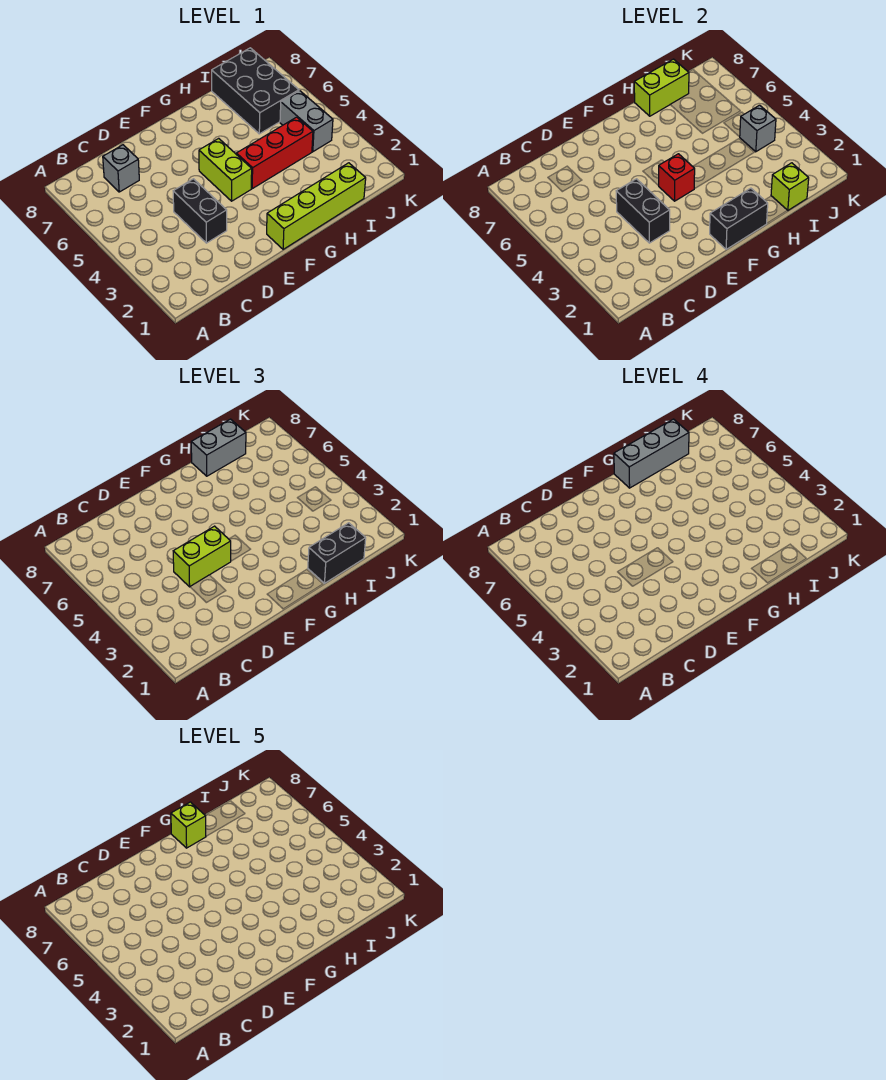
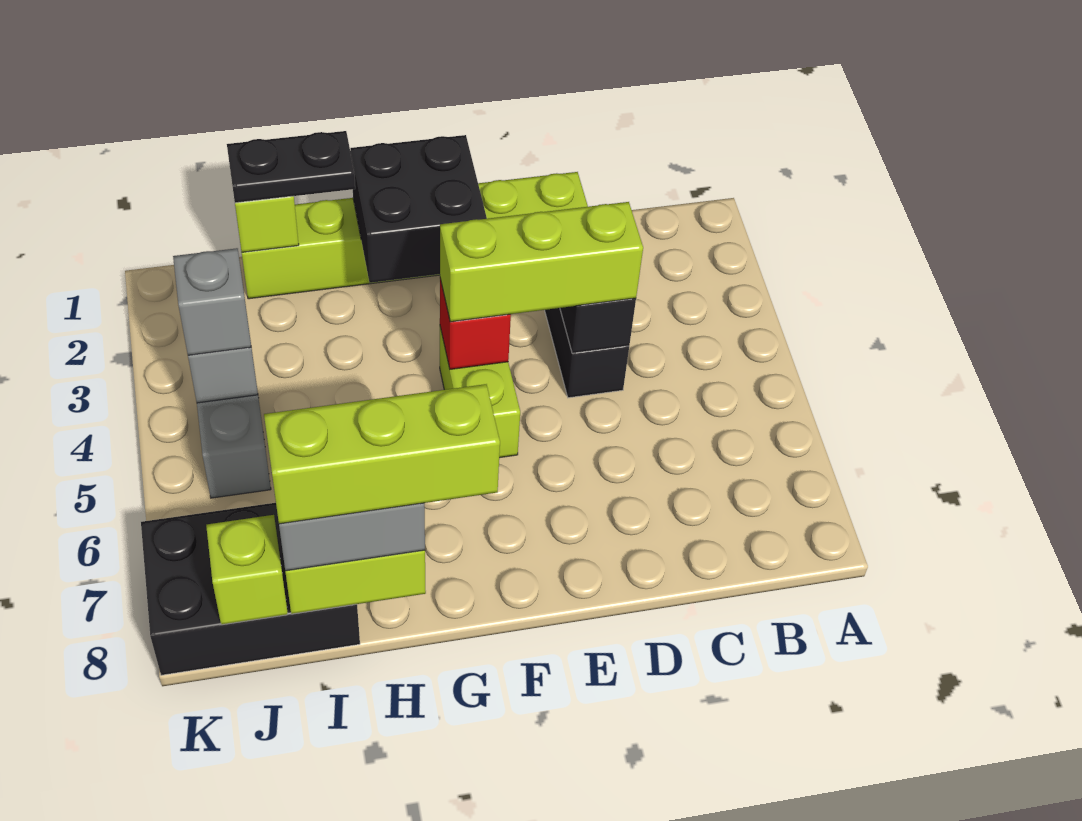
grey 1x1 brick [103,145,139,192] -> grey 1x1 brick moved to [173,248,251,355]
lime 1x2 brick [173,526,231,587] -> lime 1x3 brick [440,202,643,322]
lime 1x4 brick [267,163,366,249] -> lime 1x6 brick [242,172,588,299]
black 1x2 brick [710,188,768,249] -> black 2x2 brick [350,135,487,283]
red 1x3 brick [236,117,313,189] -> none
grey 1x3 brick [614,419,689,488] -> lime 1x3 brick [264,384,500,524]
lime 1x1 brick [171,802,206,848] -> lime 1x1 brick moved to [206,515,288,625]
black 1x2 brick [308,523,366,583] -> black 1x2 plate [227,131,355,203]
black 2x3 brick [212,48,299,134] -> black 2x3 brick turned to [141,503,360,675]

